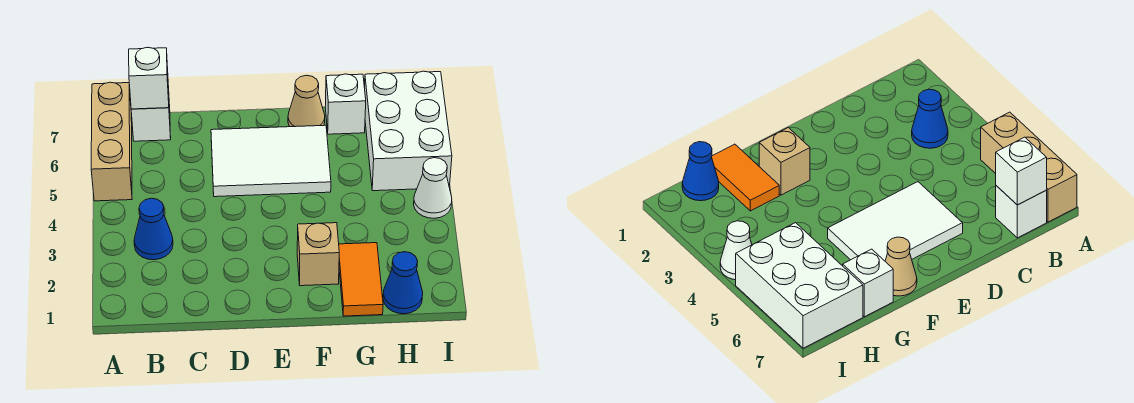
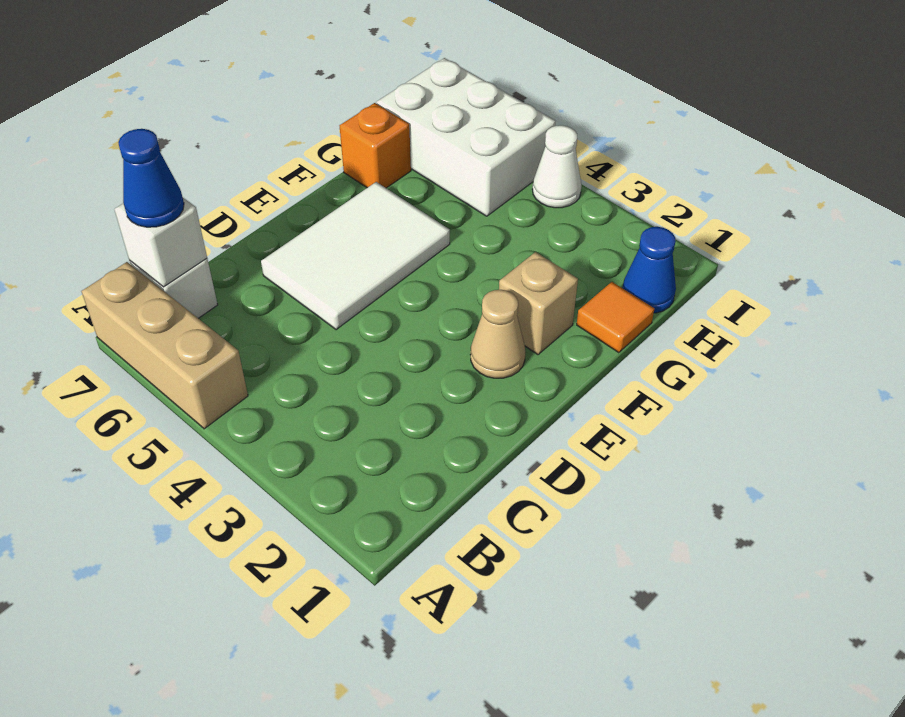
blue 1x1 cone [134,198,173,260] -> blue 1x1 cone moved to [118,129,184,227]
tan 1x1 cone [288,75,325,127] -> tan 1x1 cone moved to [470,290,525,378]
orange 1x2 tile [339,243,383,316] -> orange 1x1 tile [577,282,654,353]
white 1x1 brick [325,74,366,134] -> orange 1x1 brick [340,103,411,188]

